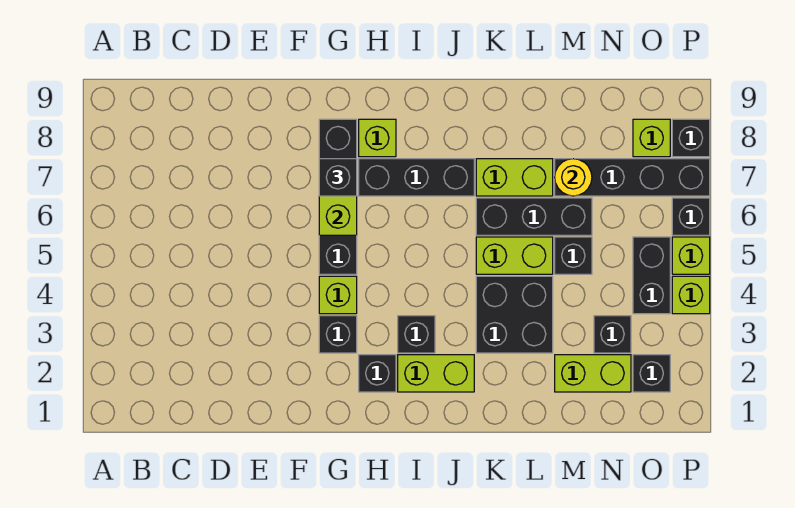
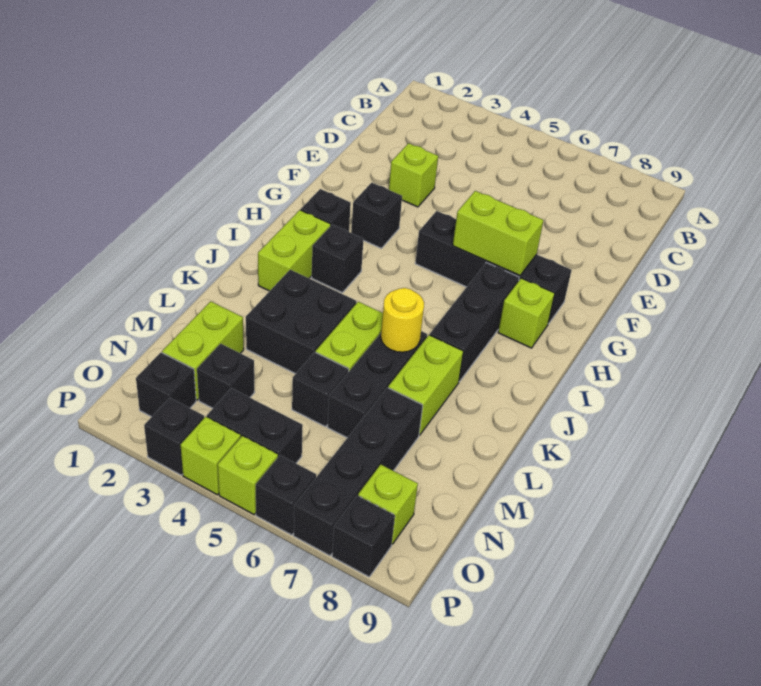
lime 1x1 brick [319,276,357,314] -> lime 1x1 brick moved to [389,143,438,207]
black 1x1 brick [319,159,357,196] -> black 1x1 brick moved to [144,398,204,475]
yellow 1x1 round brick [555,159,592,196] -> yellow 1x1 round brick moved to [381,288,424,352]

